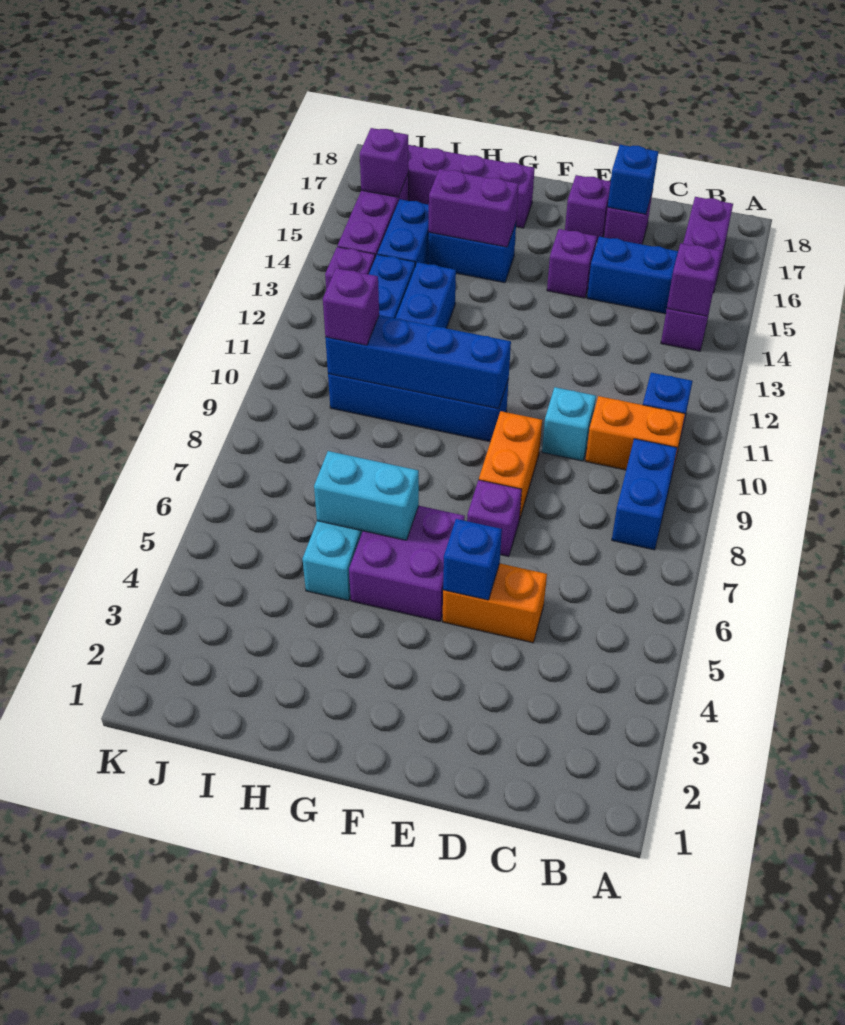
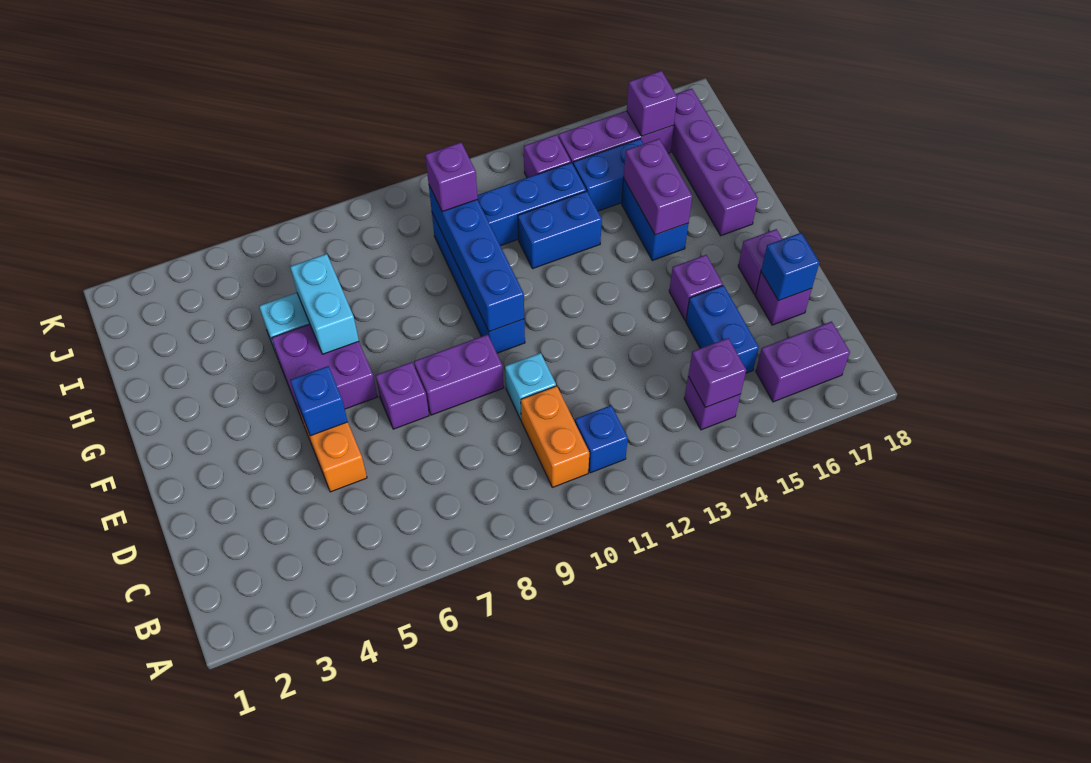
blue 1x2 brick [612,439,677,550] -> none
orange 1x2 brick [479,411,542,520] -> purple 1x2 brick [414,334,504,415]

